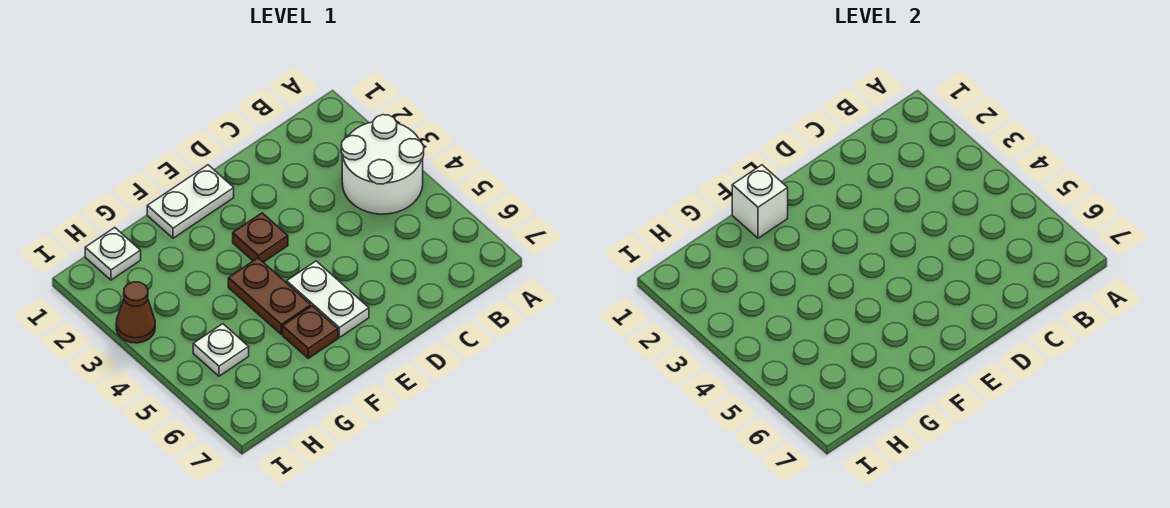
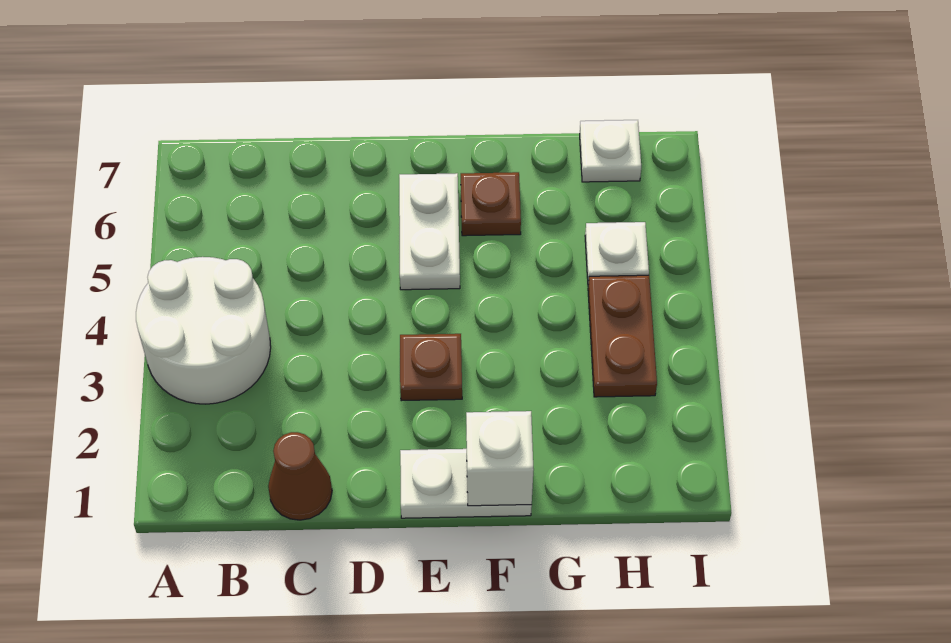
brown 1x2 plate [228,258,311,334] -> brown 1x2 plate moved to [588,275,657,397]
white 1x1 plate [85,228,141,280] -> white 1x1 plate moved to [580,120,641,182]
brown 1x1 cone [116,282,155,343] -> brown 1x1 cone moved to [268,432,332,520]

